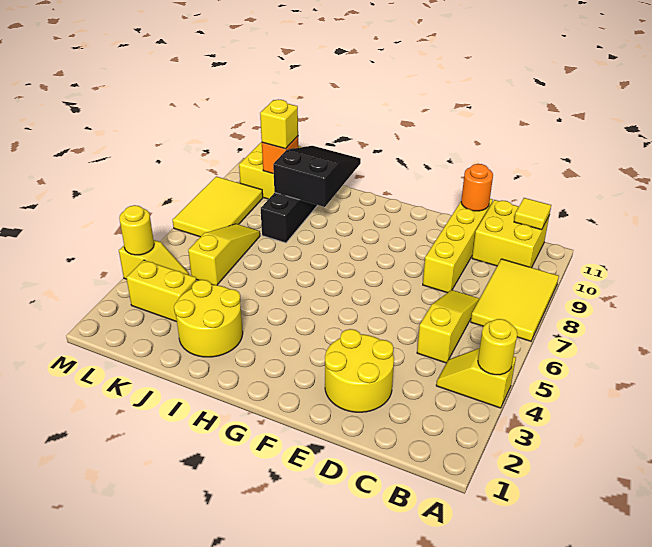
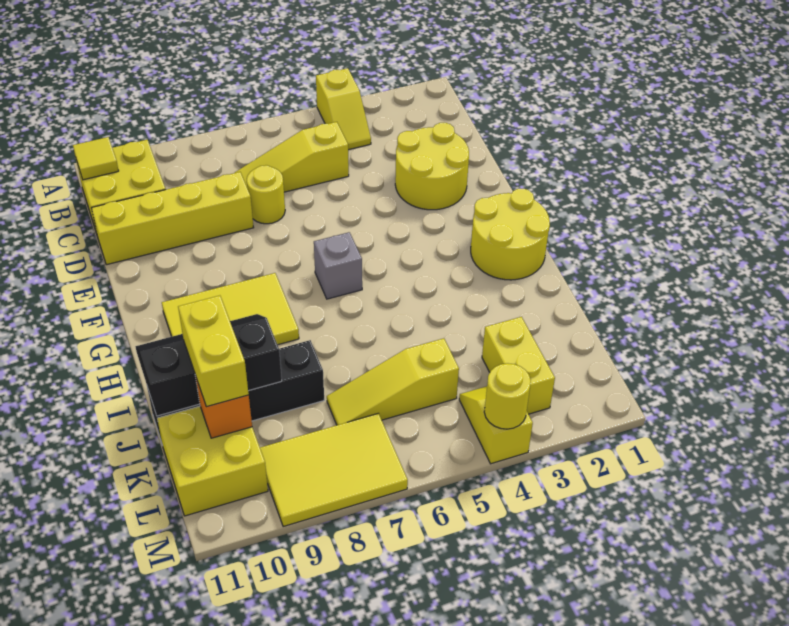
yellow 1x1 round brick [478,319,517,375] -> yellow 1x1 round brick moved to [247,165,285,224]
yellow 2x3 tile [471,259,559,341] -> yellow 2x3 tile moved to [162,273,299,345]
orange 1x1 round brick [461,164,493,211] -> none
none -> grey 1x1 brick [314,232,362,299]
yellow 2x2 round brick [174,280,243,357] -> yellow 2x2 round brick moved to [471,189,550,280]
black 2x3 slope [273,146,361,207] -> black 2x3 slope turned to [136,314,282,416]
yellow 1x1 brick [260,100,298,149] -> yellow 1x2 brick [178,296,249,407]

